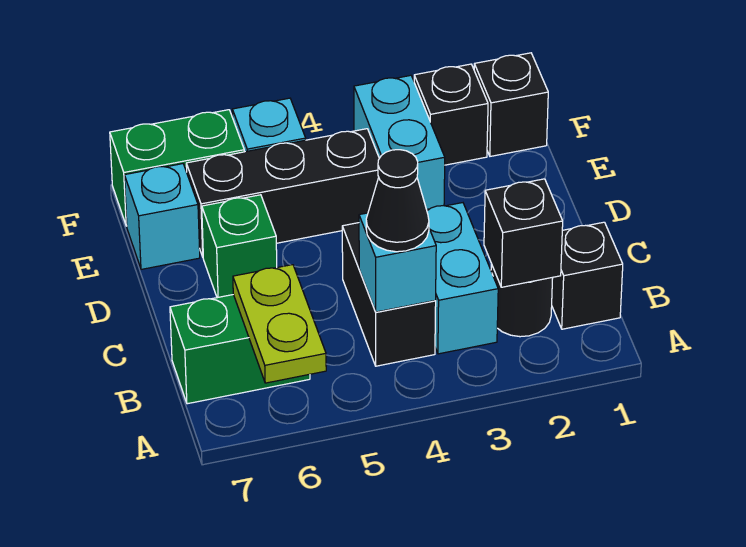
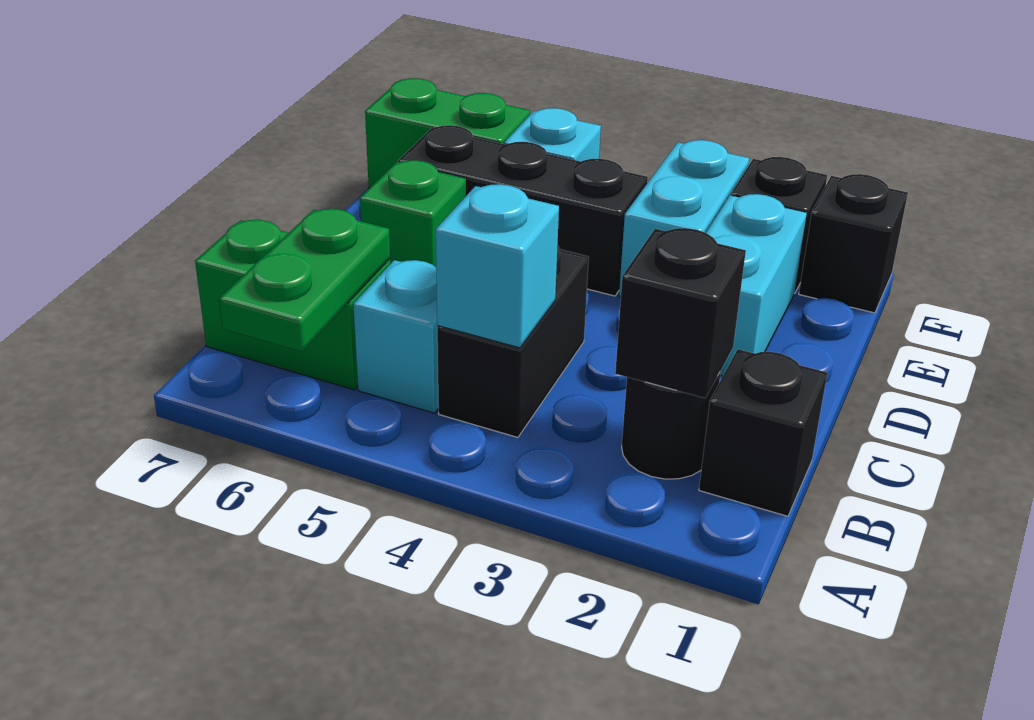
lime 1x2 plate [233,265,326,383] -> green 1x2 plate [219,209,390,351]
cyan 1x2 brick [427,203,498,354] -> cyan 1x2 brick moved to [706,194,807,376]
black 1x1 cone [366,150,429,252] -> none
cyan 1x1 brick [124,164,200,269] -> cyan 1x1 brick moved to [353,260,439,413]

